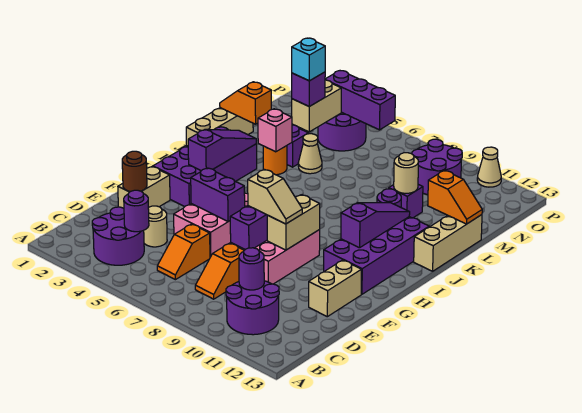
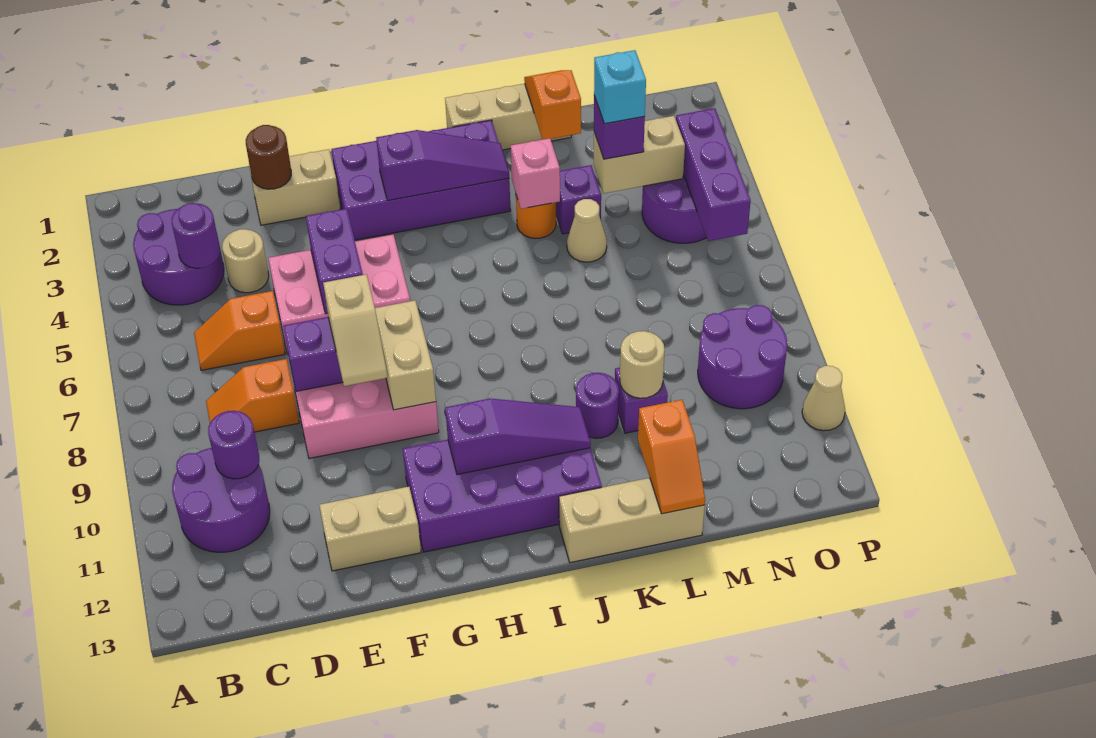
tan 1x2 brick [267,195,320,250] -> tan 1x2 brick turned to [375,301,436,410]

